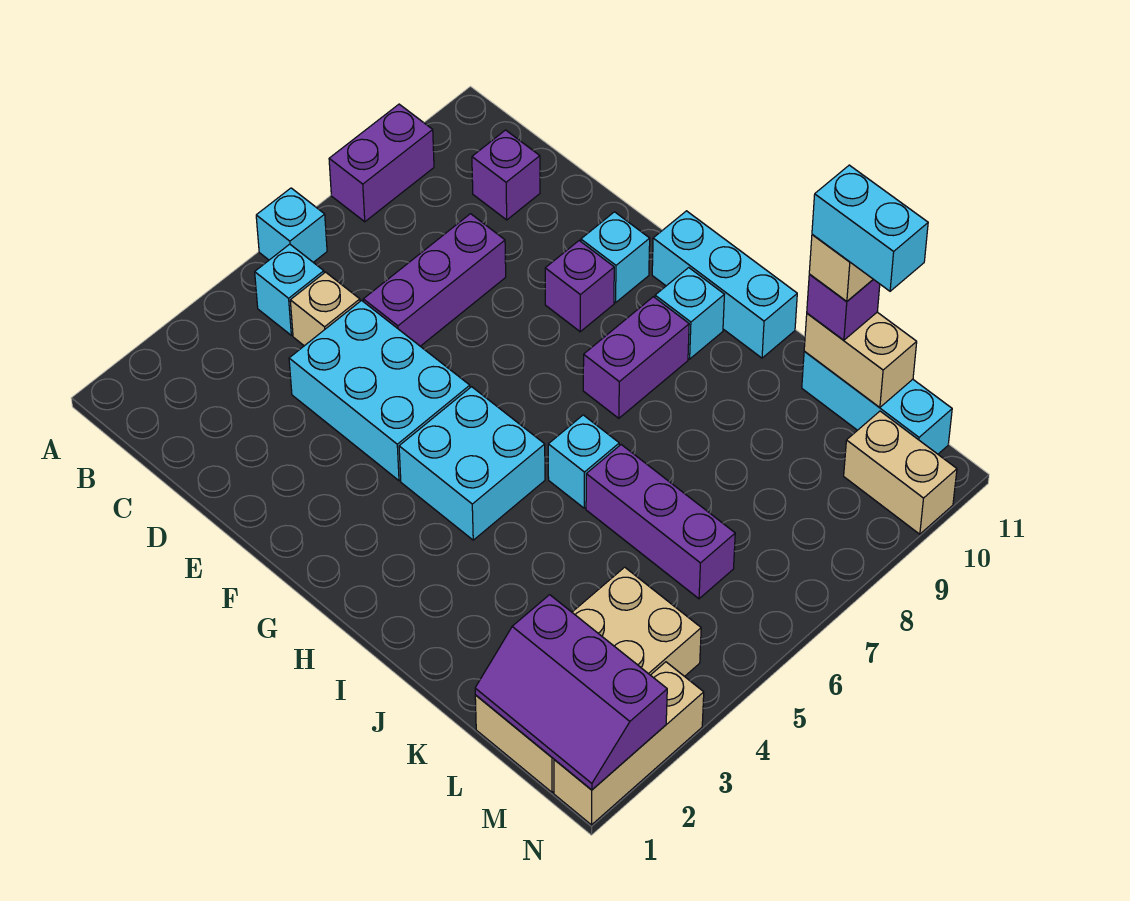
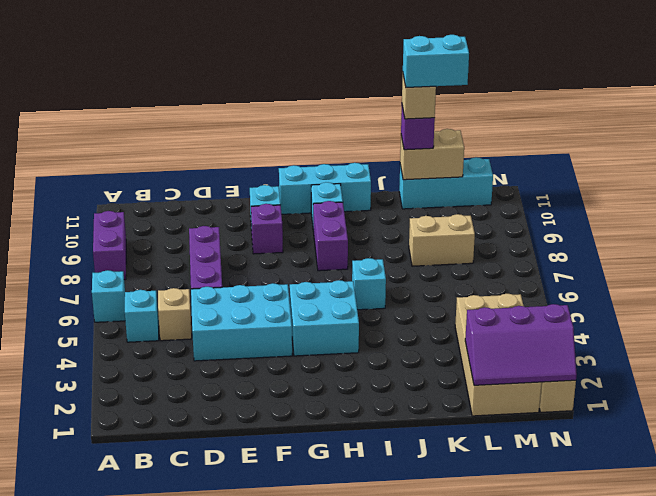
purple 1x1 brick [472,130,540,220] -> none
purple 1x3 brick [586,445,735,599] -> none
tan 1x2 brick [844,411,957,534] -> tan 1x2 brick moved to [409,214,475,266]

